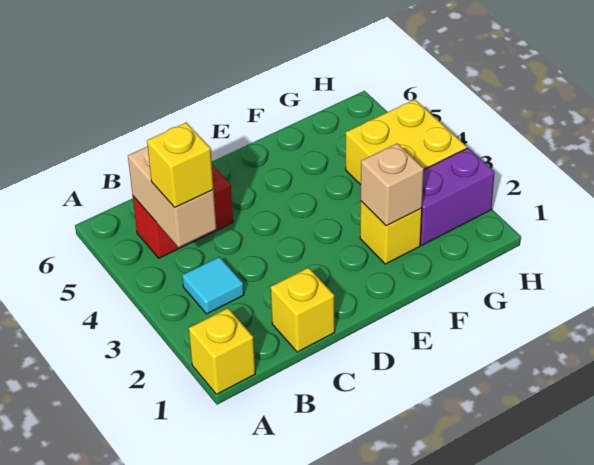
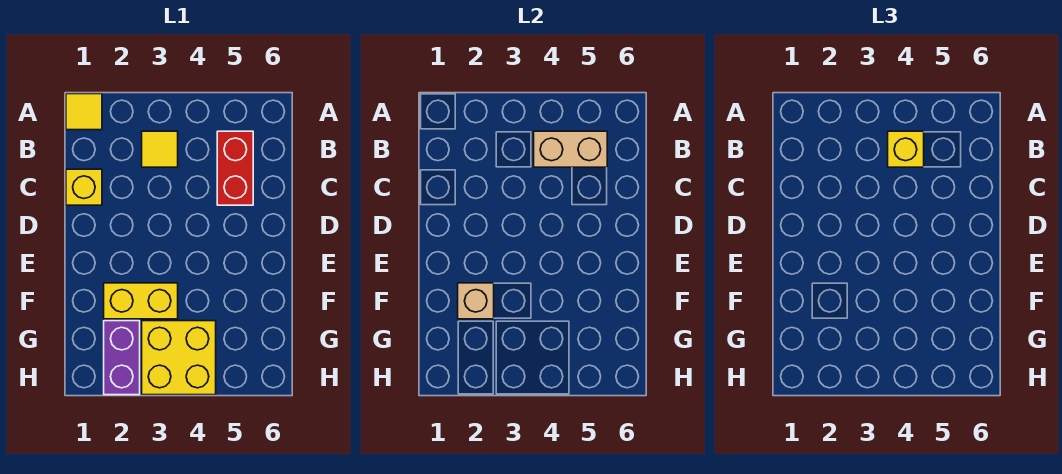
yellow 1x1 brick [189,308,255,394] -> yellow 1x1 tile [66,94,102,130]
cyan 1x1 tile [182,257,244,314] -> yellow 1x1 tile [142,131,178,167]
yellow 1x1 brick [360,201,422,264] -> yellow 1x2 brick [104,283,178,319]

